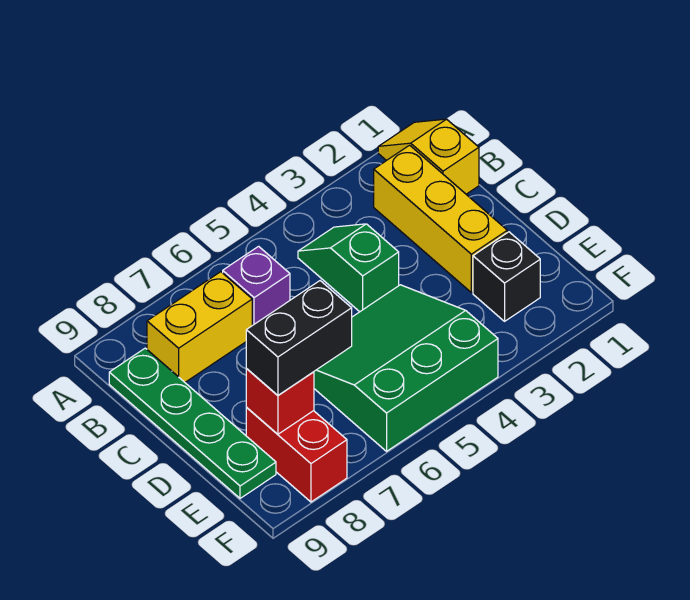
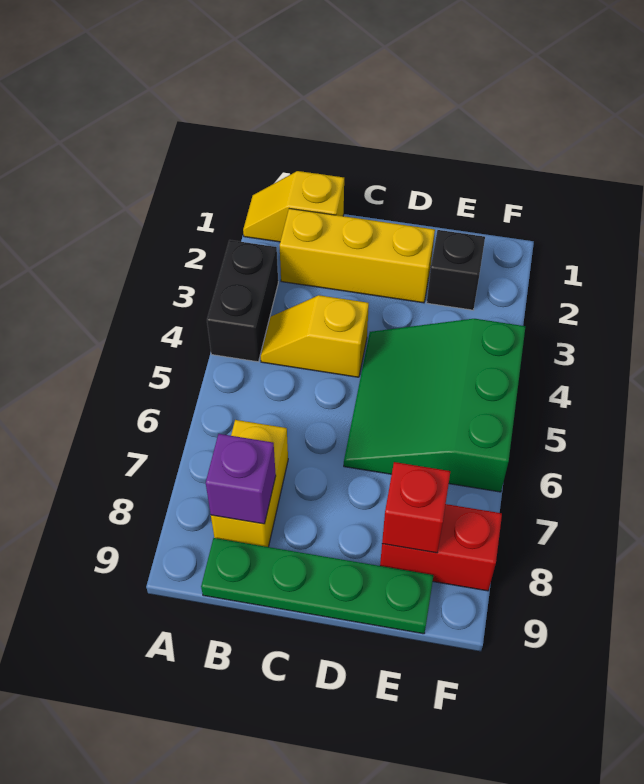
green 1x2 slope [298,224,399,312] -> yellow 1x2 slope [261,295,369,377]
purple 1x1 brick [223,246,290,325] -> purple 1x1 brick moved to [206,434,276,524]
black 1x2 brick [246,281,352,395] -> black 1x2 brick moved to [207,240,278,362]

